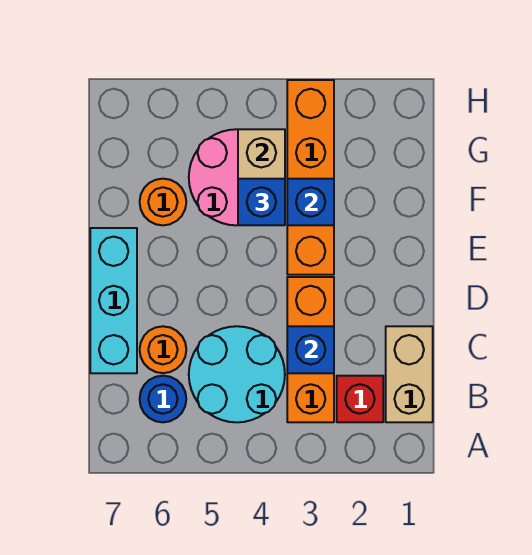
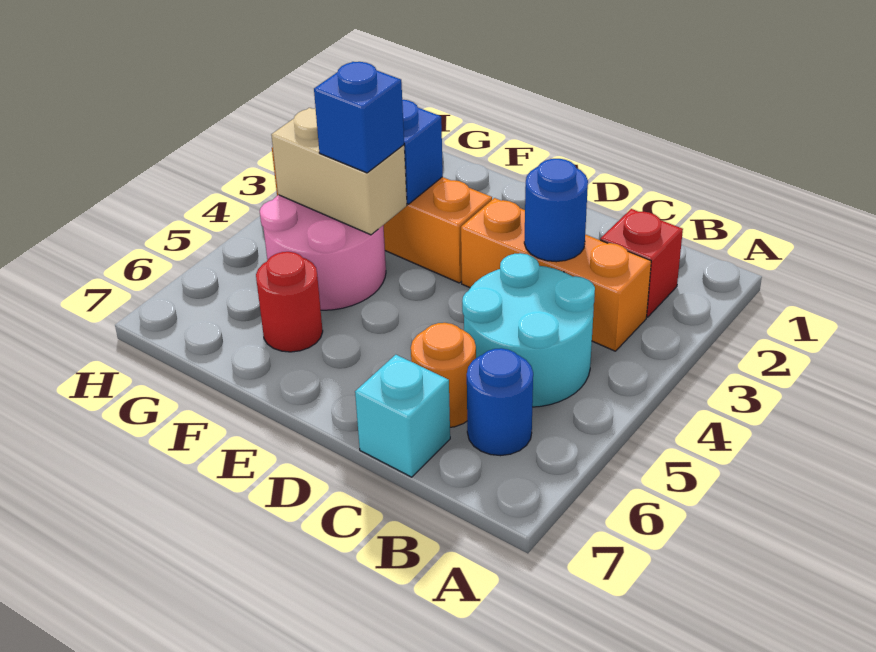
tan 1x2 brick [386,326,433,422] -> none
blue 1x1 brick [287,326,334,373] -> blue 1x1 round brick [524,159,588,262]
cyan 1x3 brick [90,228,137,373] -> cyan 1x1 brick [355,355,450,477]
orange 1x1 round brick [140,179,186,225] -> red 1x1 round brick [256,252,323,352]

